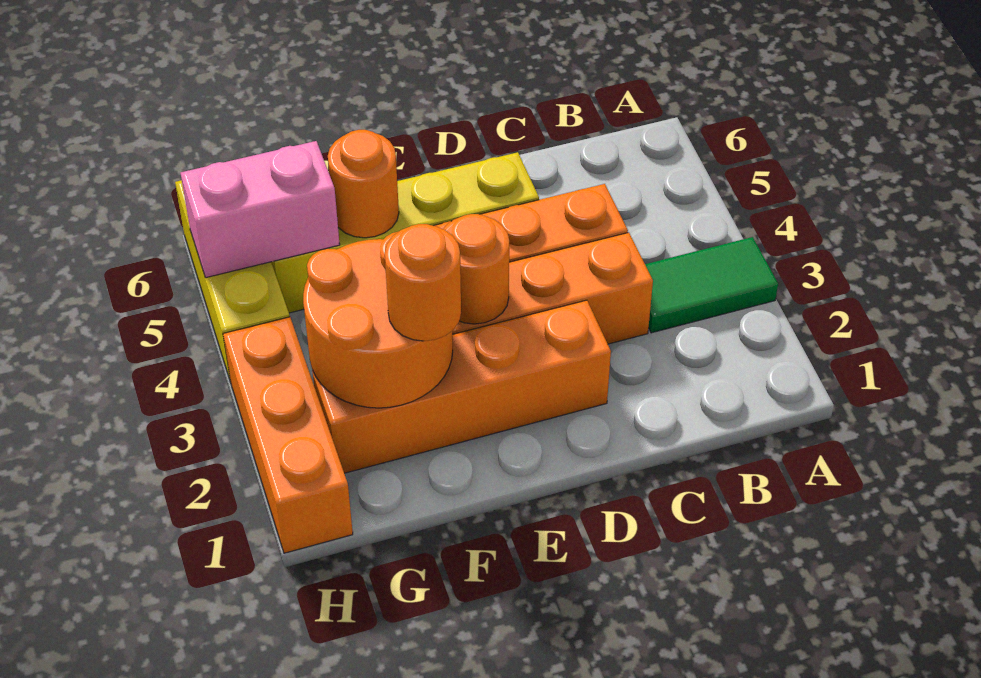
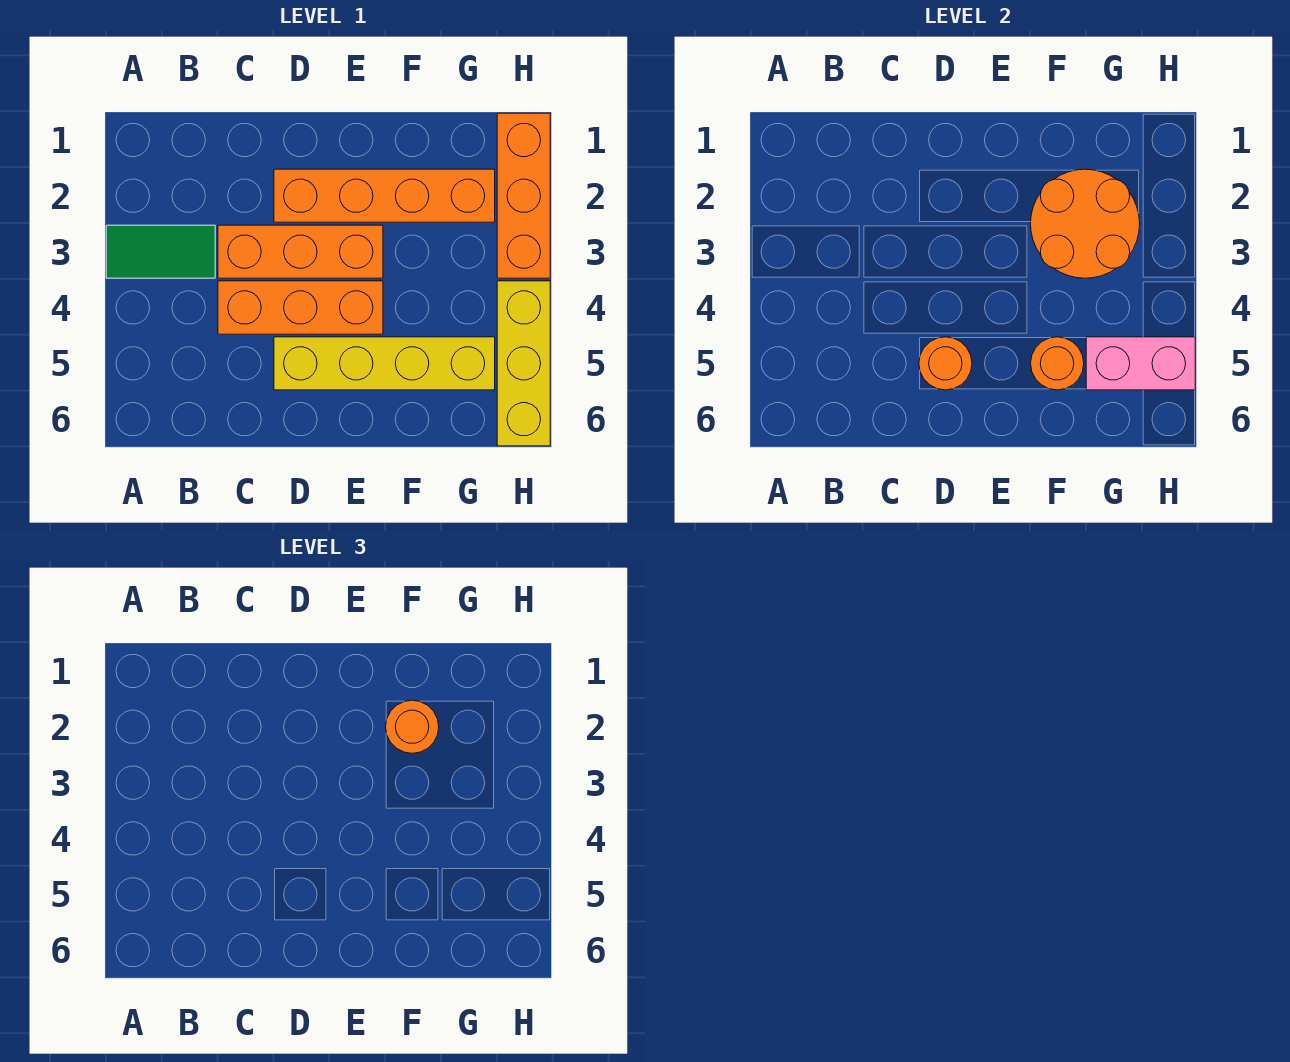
orange 1x1 round brick [444,214,509,324] -> orange 1x1 round brick moved to [919,337,972,390]

